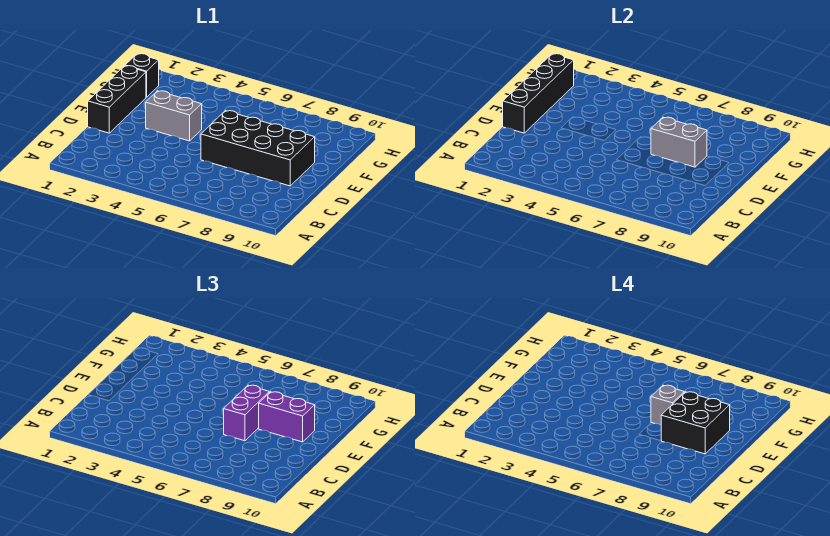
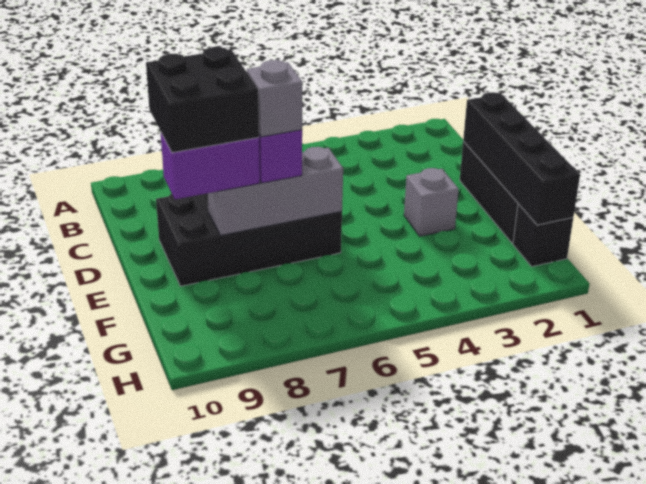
grey 1x2 brick [146,91,202,141] -> grey 1x1 brick [404,168,459,236]
grey 1x2 brick [651,117,707,167] -> grey 1x3 brick [208,147,343,235]

